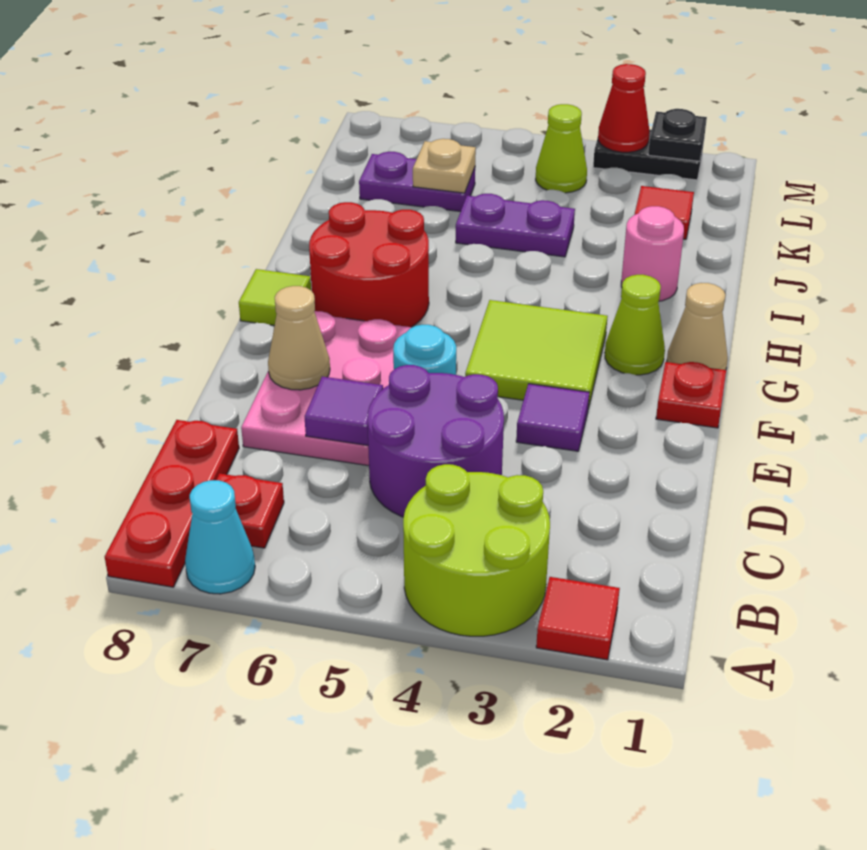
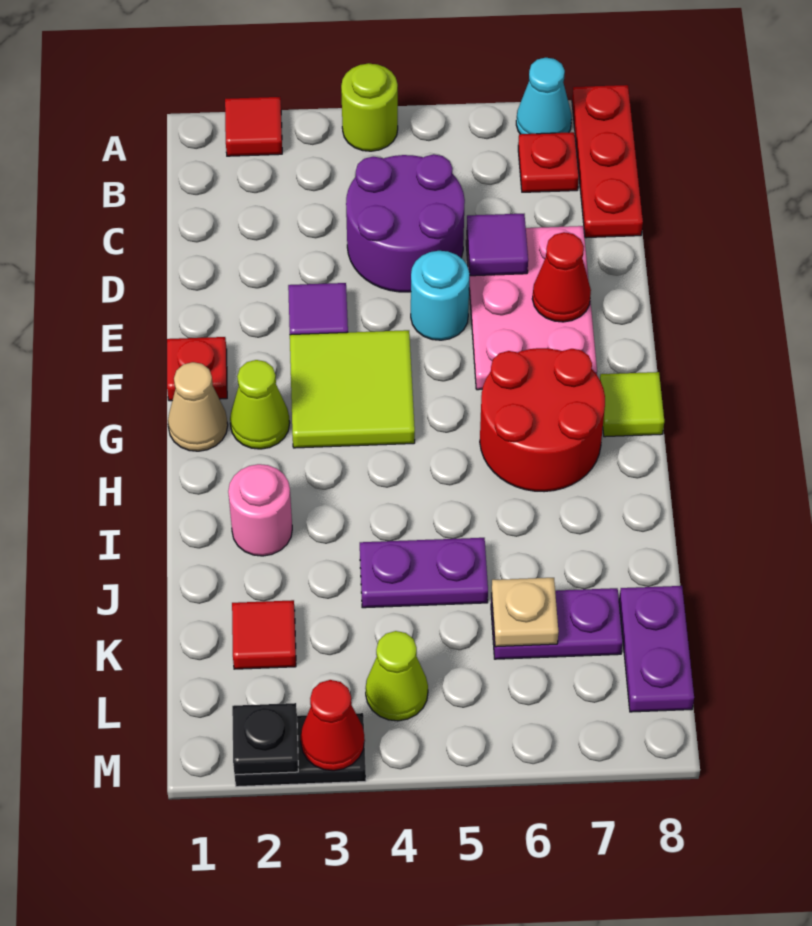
lime 2x2 round brick [403,464,550,636] -> lime 1x1 round brick [341,63,398,151]
tan 1x1 cone [268,286,330,390] -> red 1x1 cone [532,232,591,322]
none -> purple 1x2 plate [619,586,694,712]

